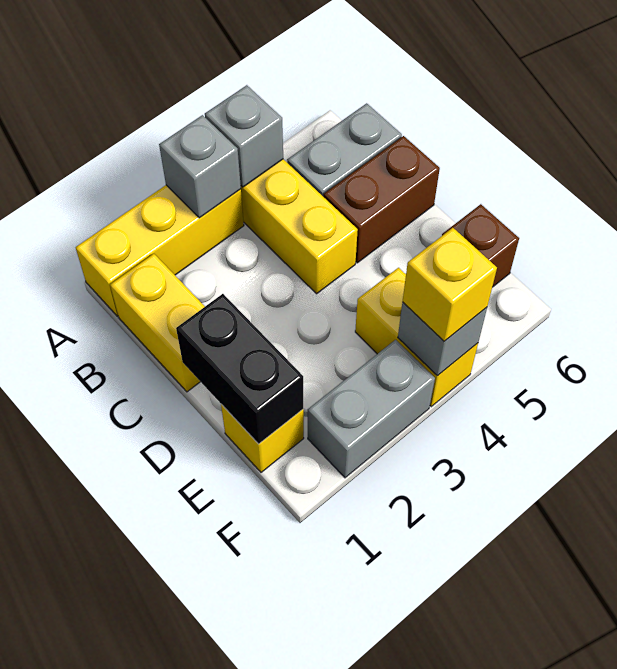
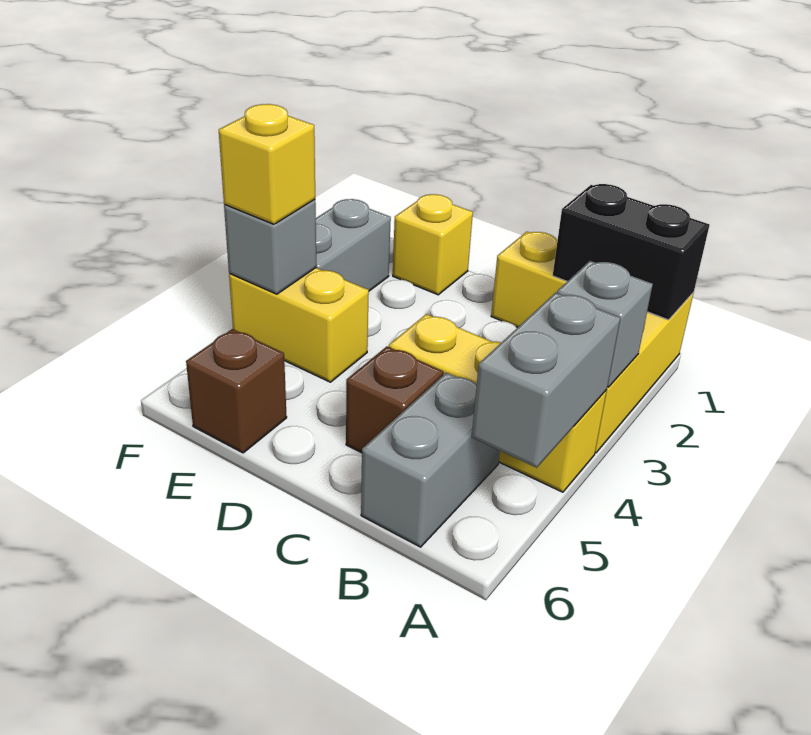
grey 1x1 brick [205,85,283,187] -> grey 1x2 brick [472,293,620,468]
brown 1x2 brick [324,136,440,263] -> brown 1x1 brick [346,346,443,453]
black 1x2 brick [176,294,303,444] -> black 1x2 brick moved to [553,184,709,320]

